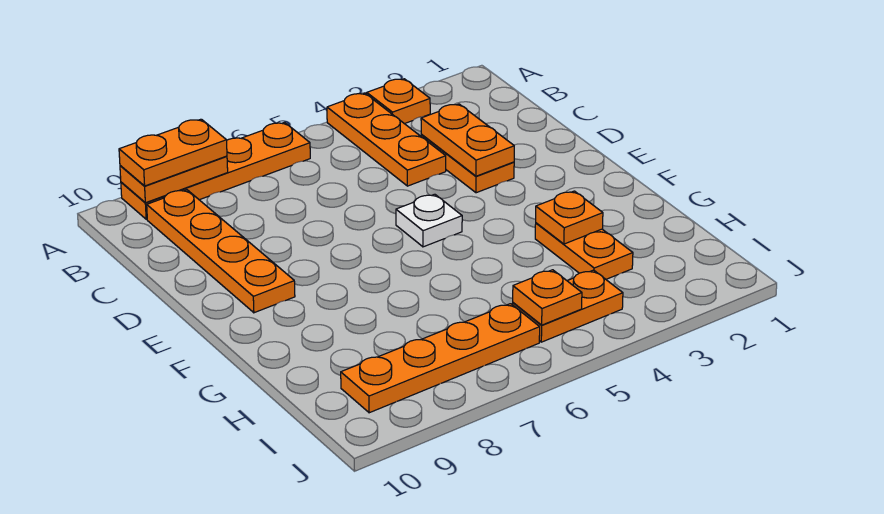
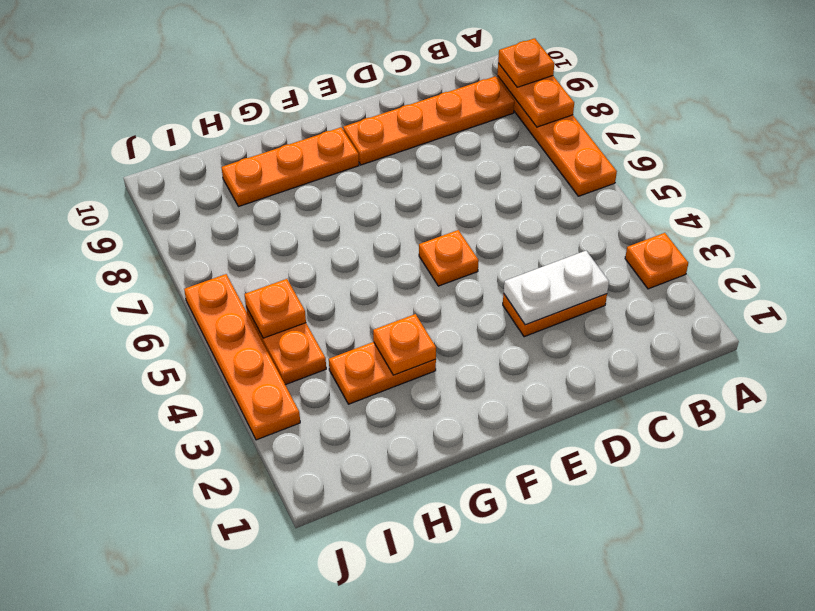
orange 1x3 plate [327,93,446,186] -> orange 1x3 plate moved to [222,127,359,207]
orange 1x2 plate [119,119,227,186] -> orange 1x1 plate [498,38,554,87]
orange 1x2 plate [421,104,514,176] -> white 1x2 plate [504,251,609,325]
white 1x1 plate [396,194,462,247] -> orange 1x1 plate [419,230,479,286]
orange 1x4 plate [341,304,540,413] -> orange 1x4 plate moved to [184,274,300,440]

